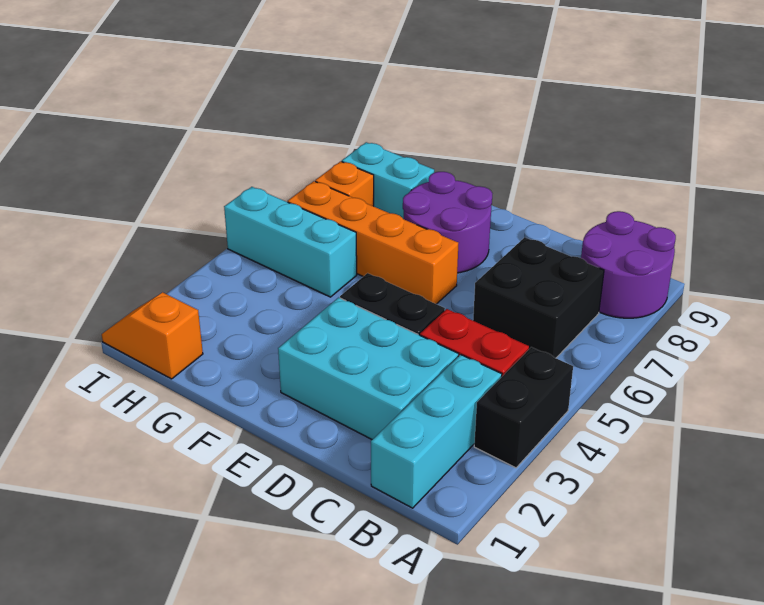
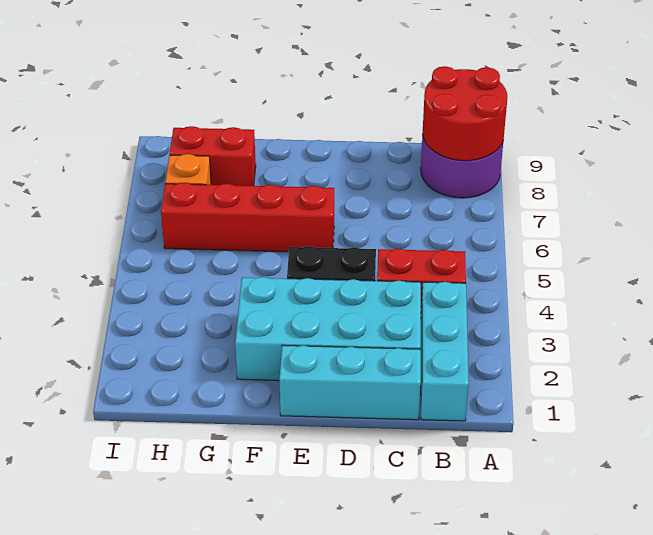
black 1x2 brick [474,347,573,468] -> none
none -> red 2x2 round brick [423,66,508,161]
black 2x2 brick [473,237,604,358] -> none
cyan 2x3 brick [278,298,458,439] -> cyan 2x4 brick [235,277,421,381]
orange 1x4 brick [288,181,458,304] -> red 1x4 brick [161,183,334,252]
purple 2x2 round brick [403,172,492,273] -> none
cyan 1x3 brick [224,187,357,297] -> cyan 1x3 brick moved to [279,345,421,420]
cyan 1x2 brick [342,142,434,219] -> red 1x2 brick [170,126,256,186]
orange 1x2 slope [102,292,203,379] -> none

